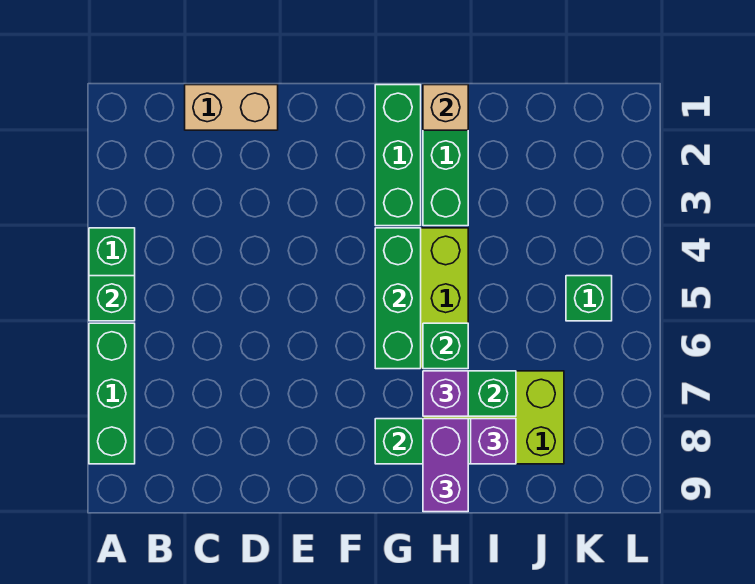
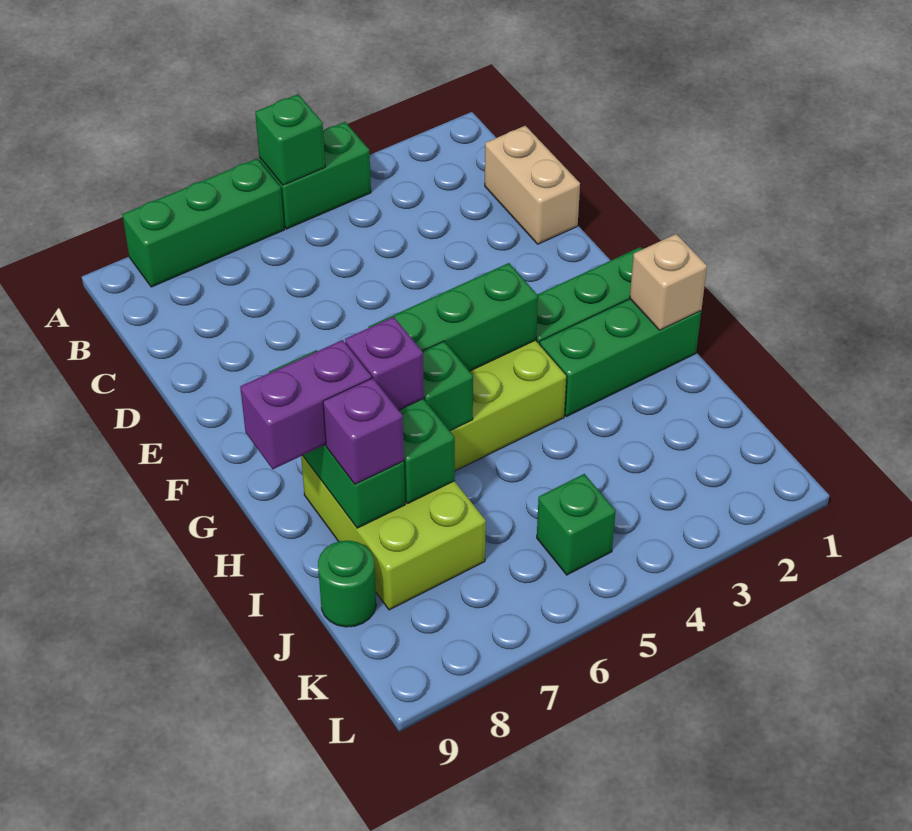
none -> green 1x1 round brick [318,541,376,627]

